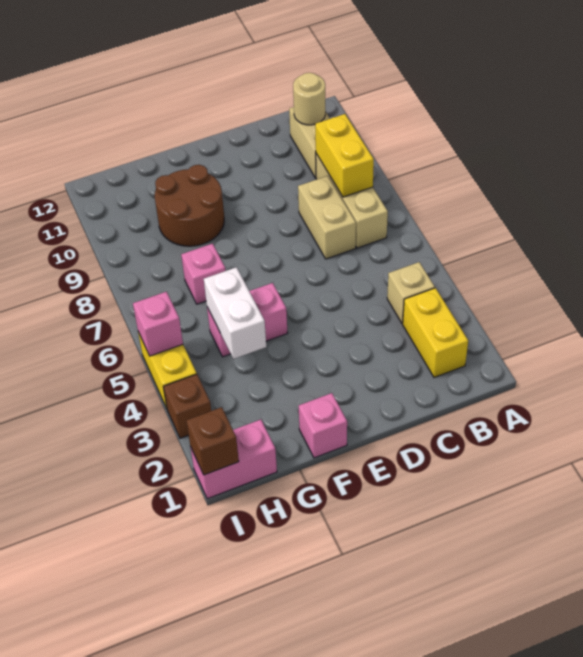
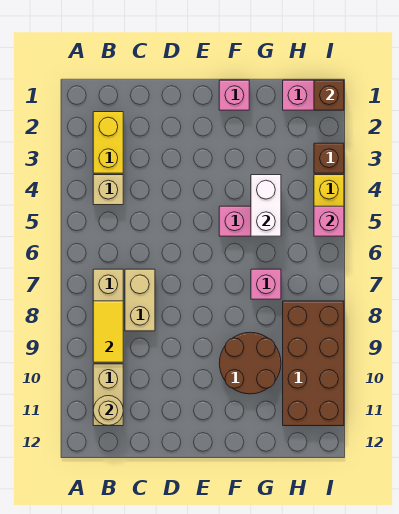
yellow 1x2 brick [315,114,374,197] -> yellow 1x2 tile [93,301,123,362]
none -> brown 2x4 brick [283,301,344,426]

